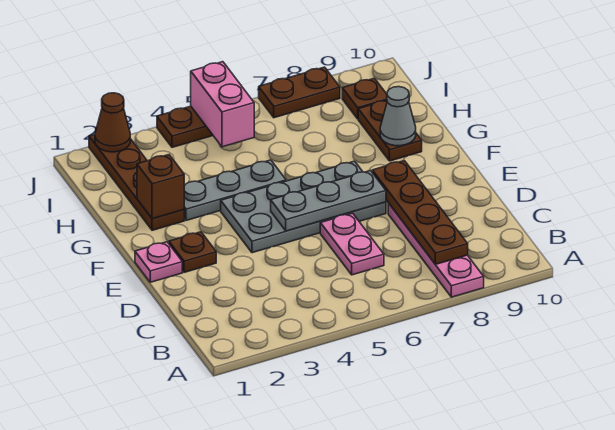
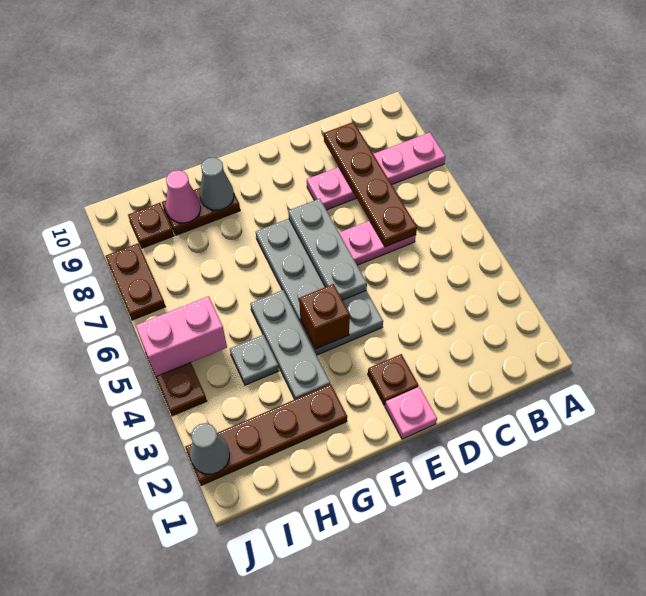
brown 1x4 plate [372,161,468,264] -> brown 1x4 plate turned to [324,122,417,247]
brown 1x1 brick [137,155,184,219] -> brown 1x1 brick moved to [299,284,350,349]
none -> grey 1x1 plate [230,335,279,385]
none -> pink 1x1 cone [166,170,201,223]
brown 1x1 cone [95,93,130,152] -> grey 1x1 cone [190,423,230,474]

